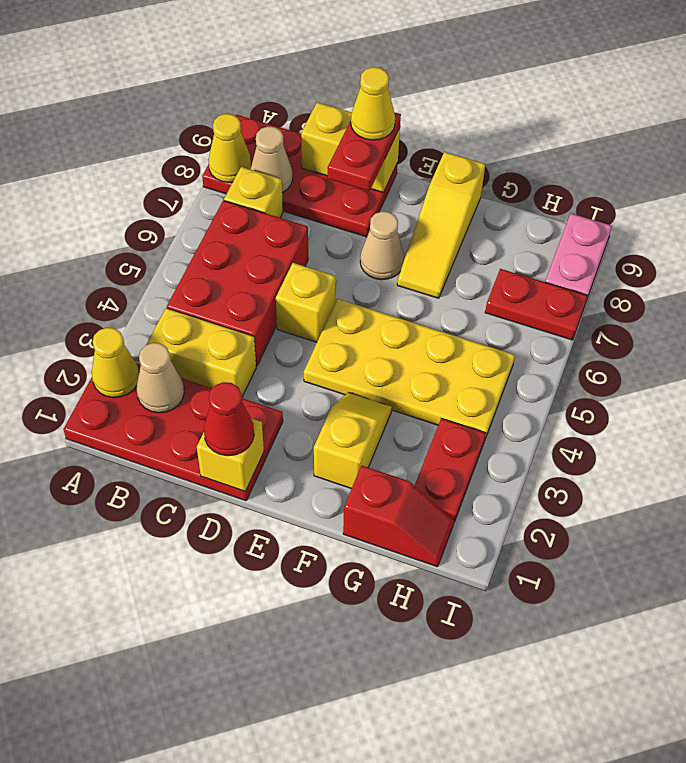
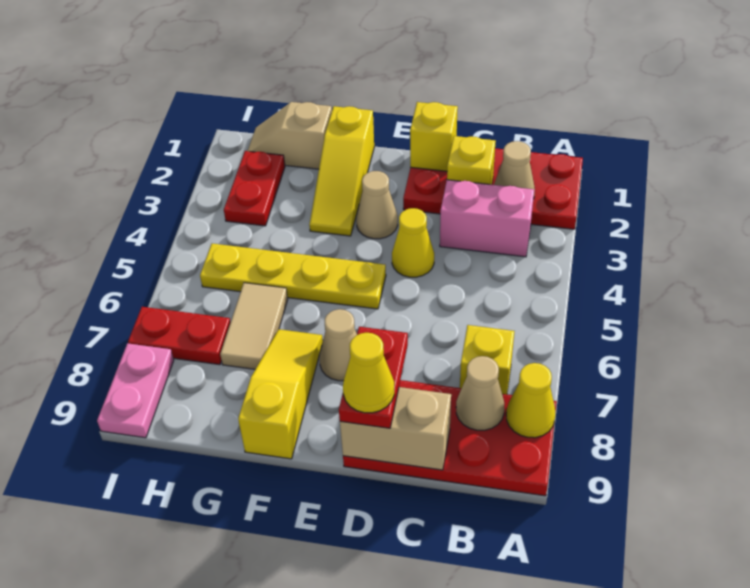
yellow 1x1 cone [92,328,139,398] -> yellow 1x1 cone moved to [392,208,434,277]
yellow 1x2 brick [147,308,256,397] -> pink 1x2 brick [440,180,534,257]
red 2x3 brick [167,200,308,366] -> none
yellow 1x2 brick [301,102,400,193] -> tan 1x2 brick [340,387,451,470]
red 1x1 cone [204,382,254,456] -> none
yellow 1x1 brick [276,263,335,342] -> yellow 1x1 brick moved to [447,136,496,185]
none -> tan 1x1 cone [356,171,398,239]
yellow 2x4 plate [304,299,515,439] -> yellow 1x4 plate [200,244,386,309]
yellow 1x2 slope [314,392,392,489] -> yellow 1x3 slope [309,106,374,236]
red 1x2 slope [343,466,454,567] -> tan 1x2 slope [248,102,332,169]
none -> tan 1x2 tile [220,283,288,369]

